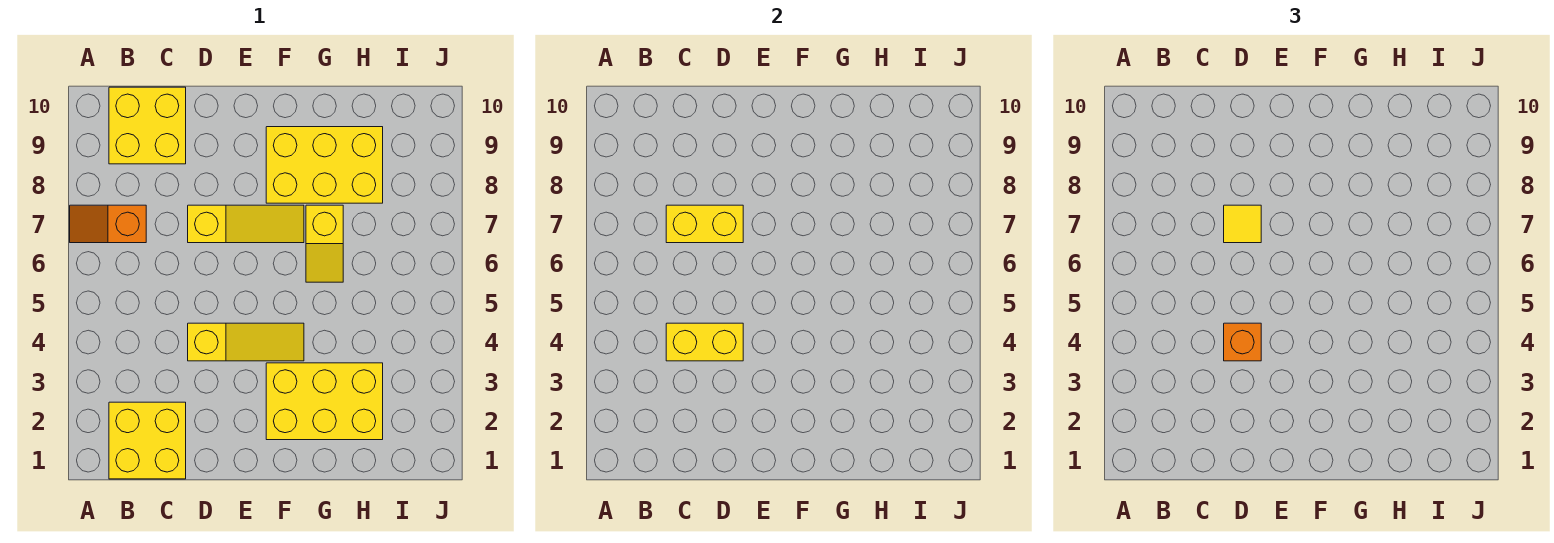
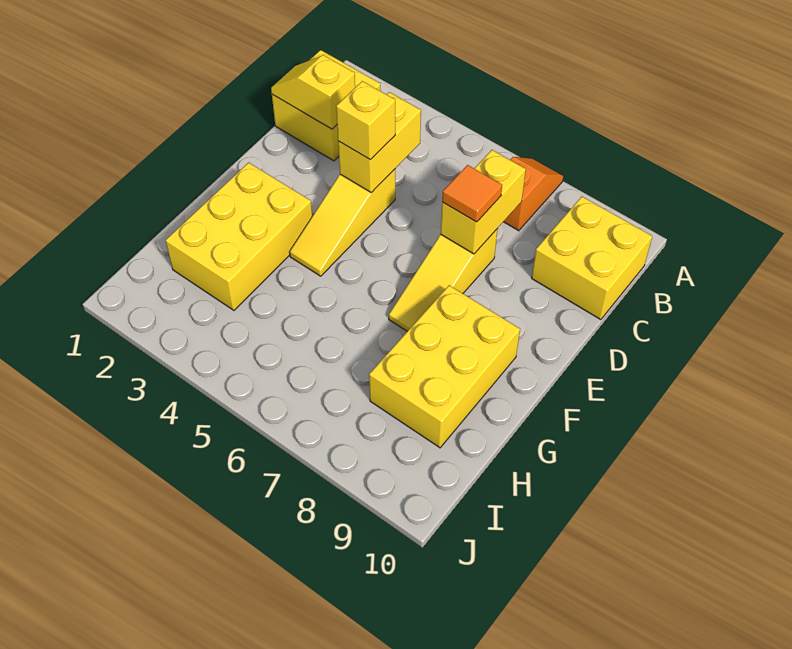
orange 1x1 brick [1224,323,1261,361] -> yellow 1x1 brick [336,81,395,160]
yellow 1x1 tile [1224,205,1261,243] -> orange 1x1 tile [442,165,502,222]
yellow 1x2 slope [306,205,343,282] -> yellow 1x2 slope moved to [271,55,355,129]

